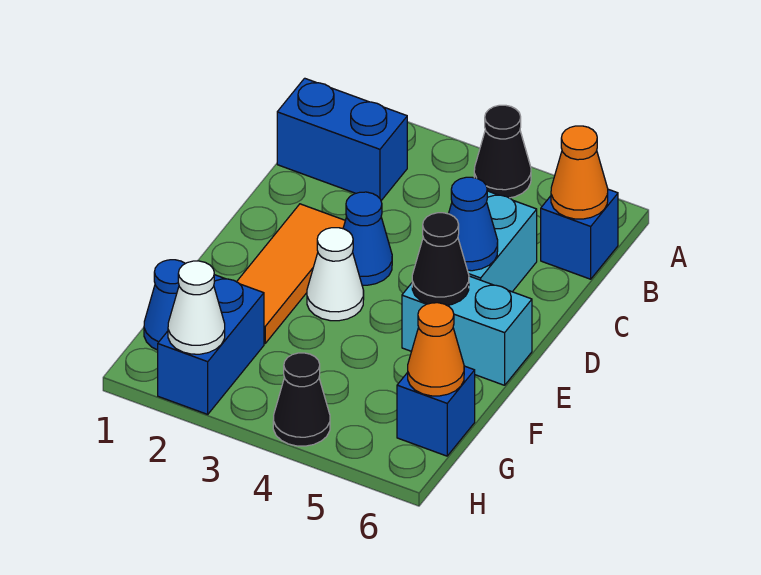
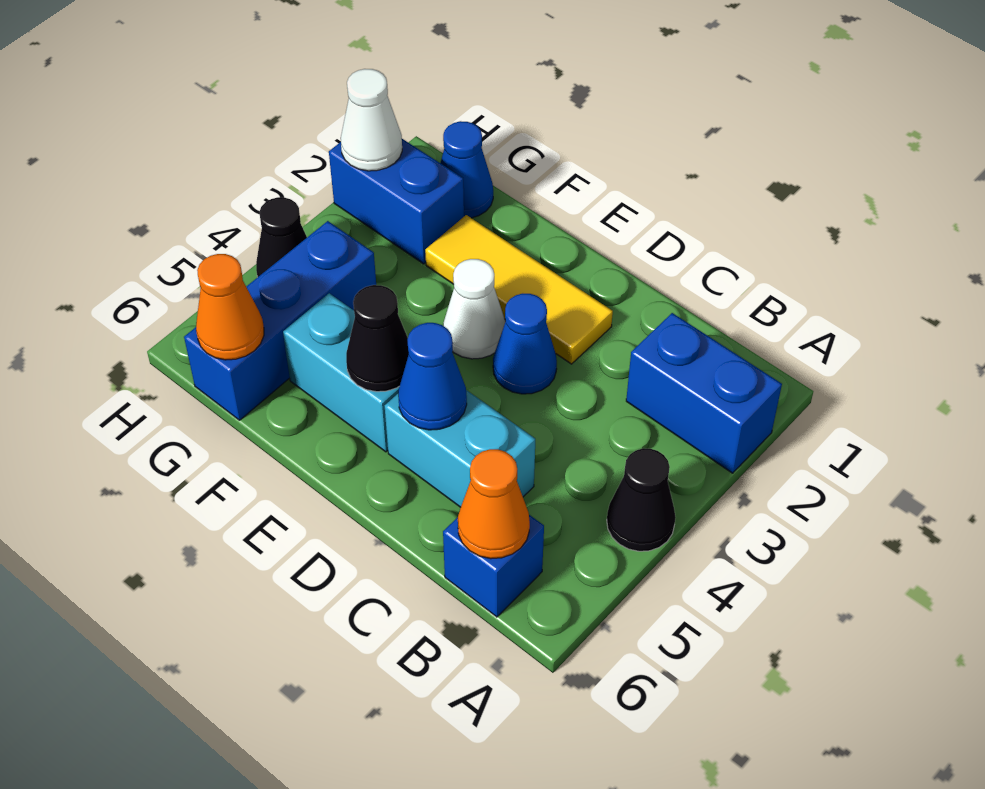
blue 1x2 brick [277,78,407,201] -> blue 1x2 brick turned to [626,313,782,473]
orange 1x3 tile [237,204,345,344] -> yellow 1x3 tile [425,215,613,364]
cyan 1x2 brick [402,276,532,385] -> cyan 1x2 brick turned to [283,293,399,452]
blue 1x1 brick [397,366,475,456] -> blue 1x3 brick [184,221,376,420]

